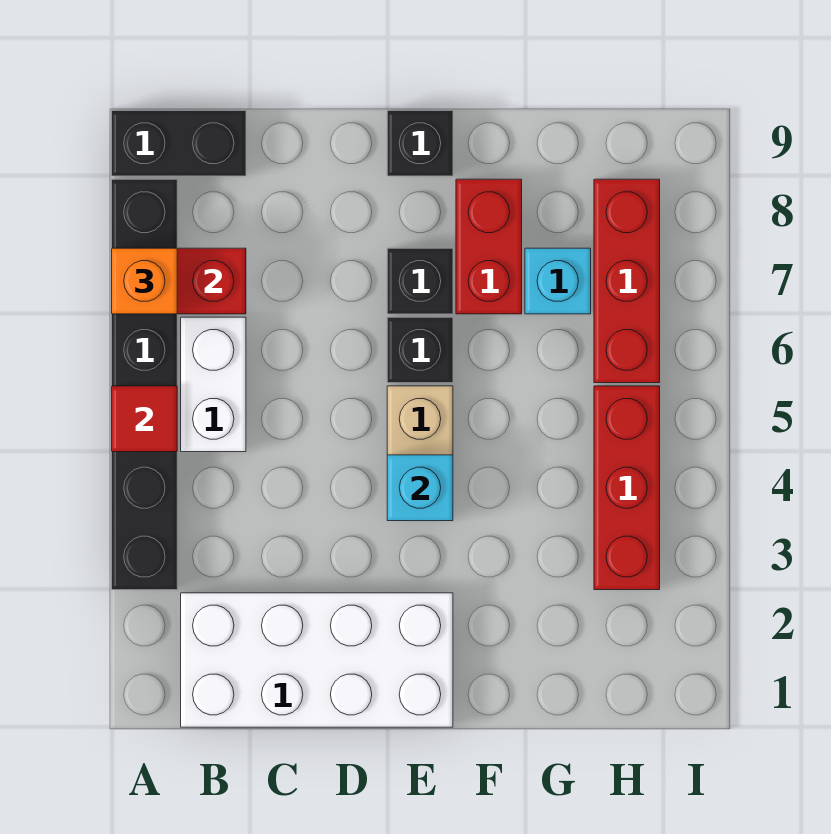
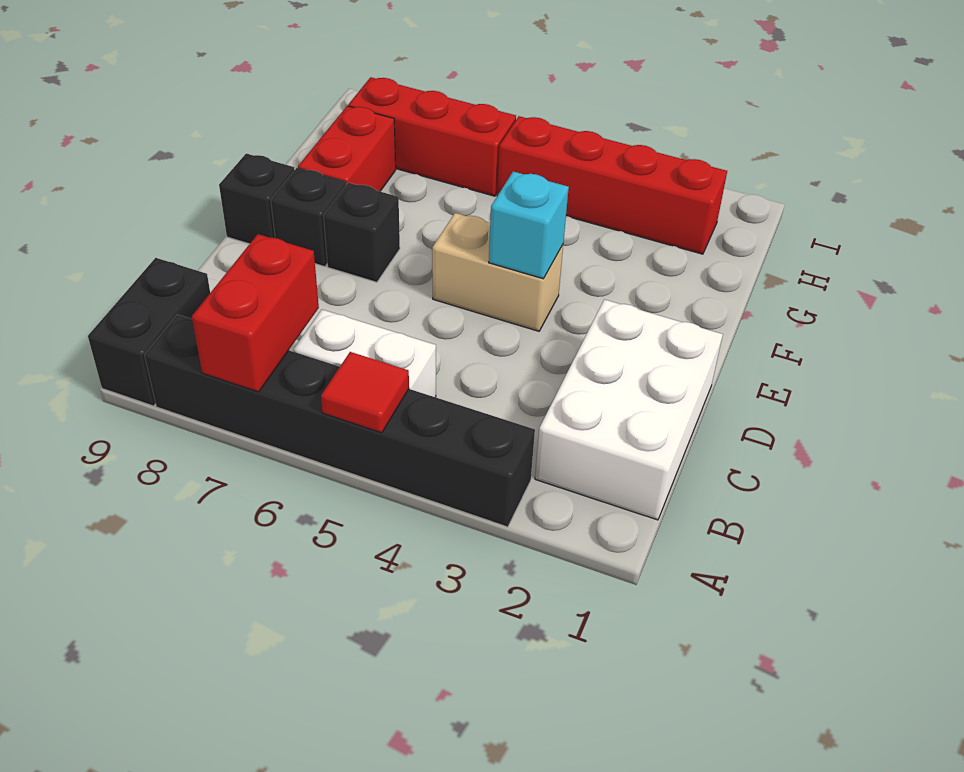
orange 1x1 brick [112,248,177,314] -> none
white 2x4 brick [181,593,453,727] -> white 2x3 brick [535,299,723,520]
black 1x1 brick [387,317,453,383] -> black 1x1 brick moved to [271,168,346,267]
red 1x2 brick [456,179,522,314] -> red 1x2 brick turned to [298,106,396,191]
cyan 1x1 brick [525,248,591,314] -> none
red 1x3 brick [594,386,660,590] -> red 1x4 brick [497,116,727,254]

